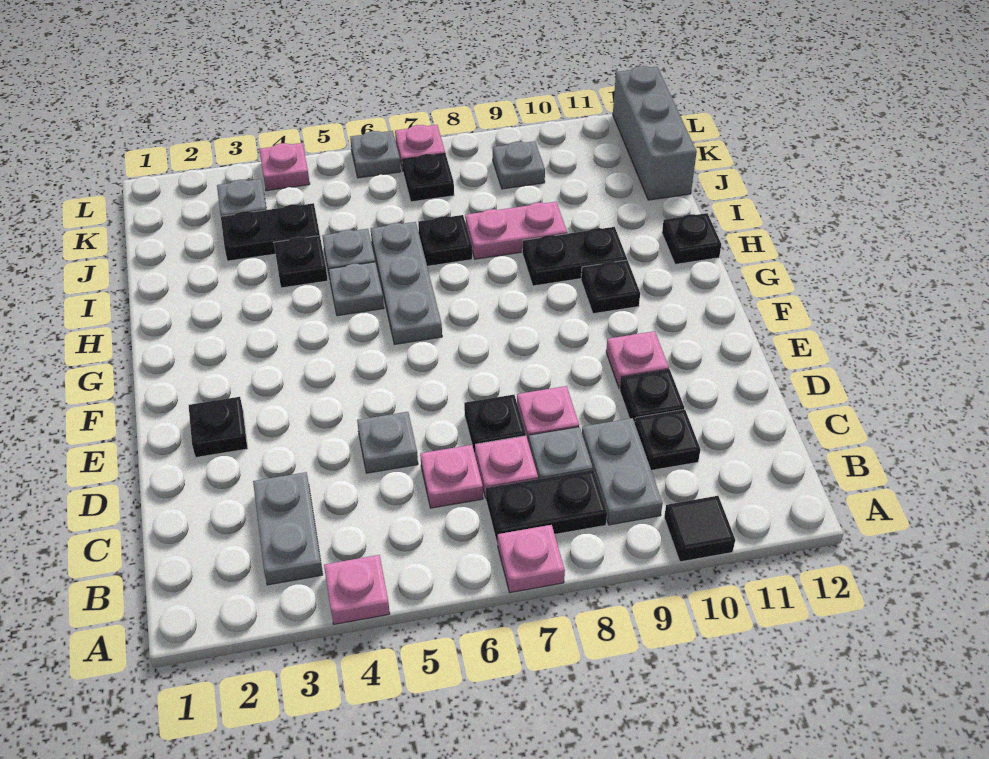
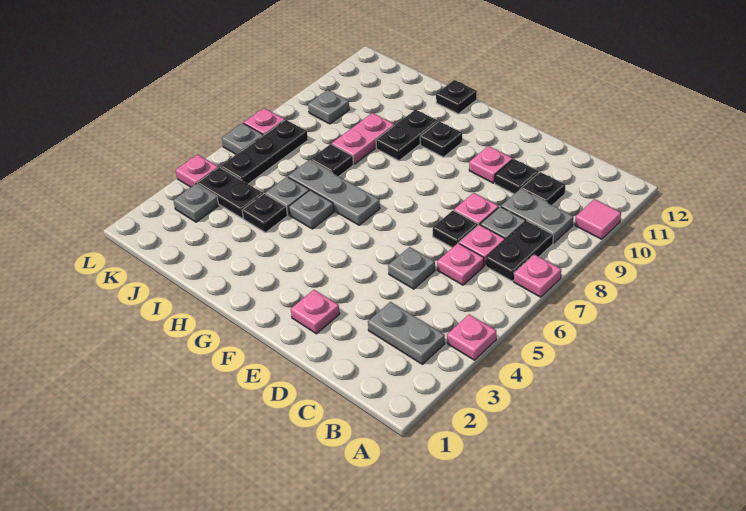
black 1x1 tile [664,496,735,562] -> pink 1x1 tile [575,199,621,239]
black 1x1 plate [189,397,248,457] -> pink 1x1 plate [291,290,340,334]
black 1x2 plate [221,203,320,261] -> black 1x2 plate turned to [197,167,263,218]
grey 1x3 brick [613,66,697,200] -> none
black 1x1 plate [402,154,454,202] -> black 1x3 plate [221,120,308,184]

